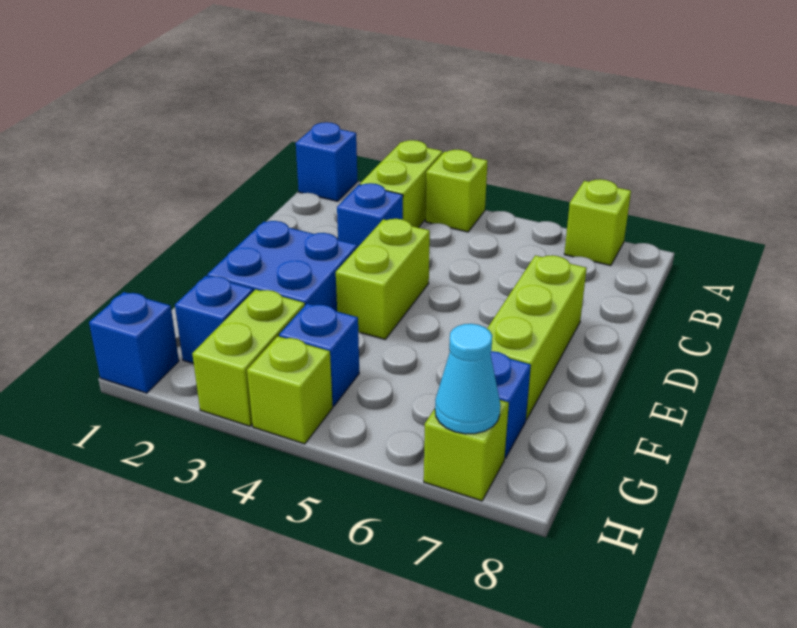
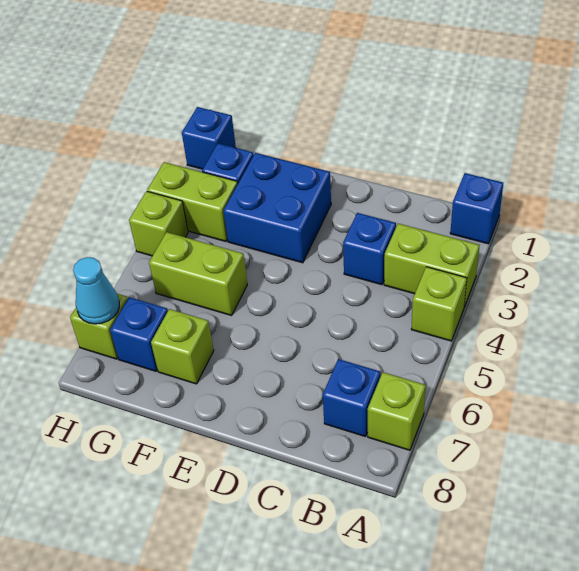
lime 1x2 brick [336,219,430,339] -> lime 1x2 brick moved to [149,232,247,316]
lime 1x3 brick [487,255,587,420] -> lime 1x1 brick [151,309,214,384]
blue 1x1 brick [279,303,359,406] -> blue 1x1 brick moved to [323,359,380,437]

